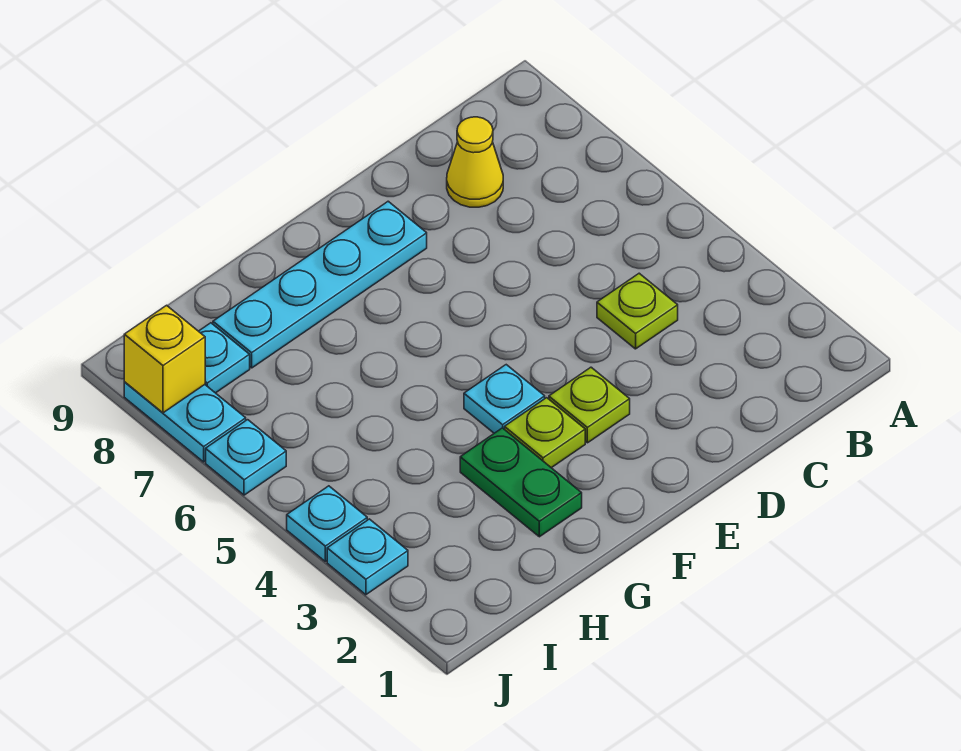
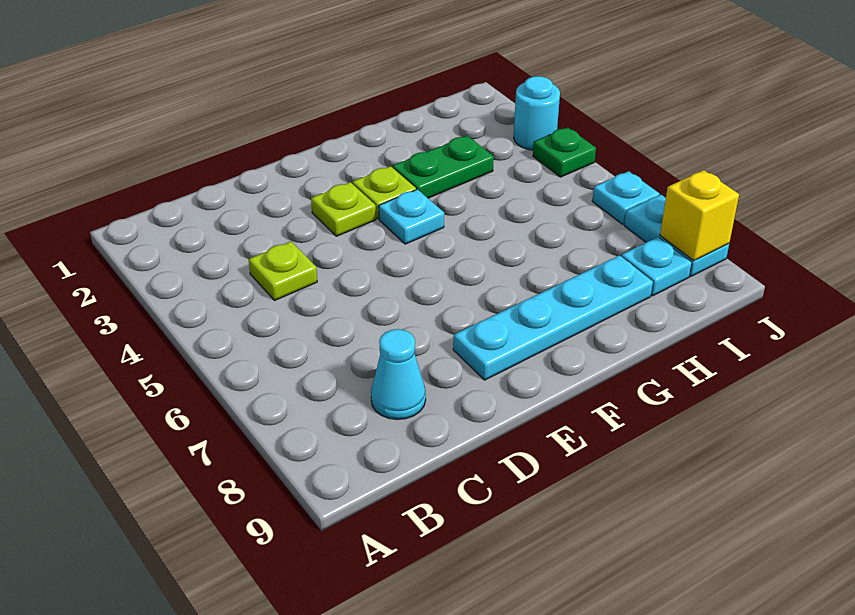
yellow 1x1 cone [447,117,503,207] -> cyan 1x1 cone [371,329,426,420]
green 1x2 plate [460,428,582,537] -> green 1x2 plate turned to [393,136,494,198]
cyan 1x1 plate [327,519,408,595] -> cyan 1x1 round brick [514,76,560,150]
cyan 1x1 plate [287,486,367,561] -> green 1x1 plate [533,128,596,177]

